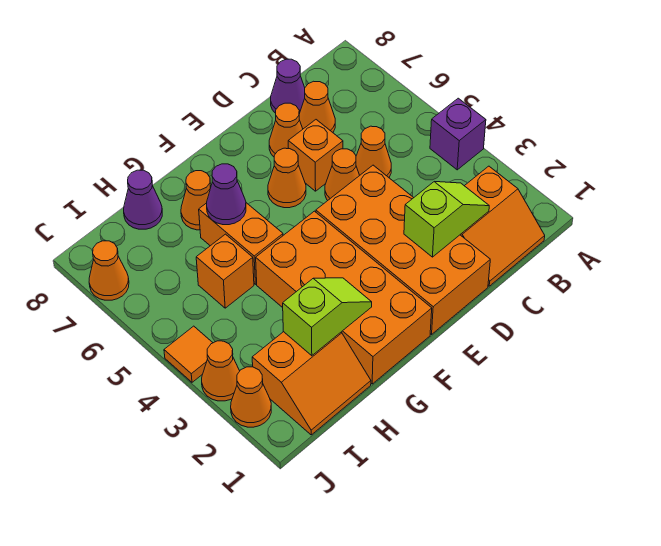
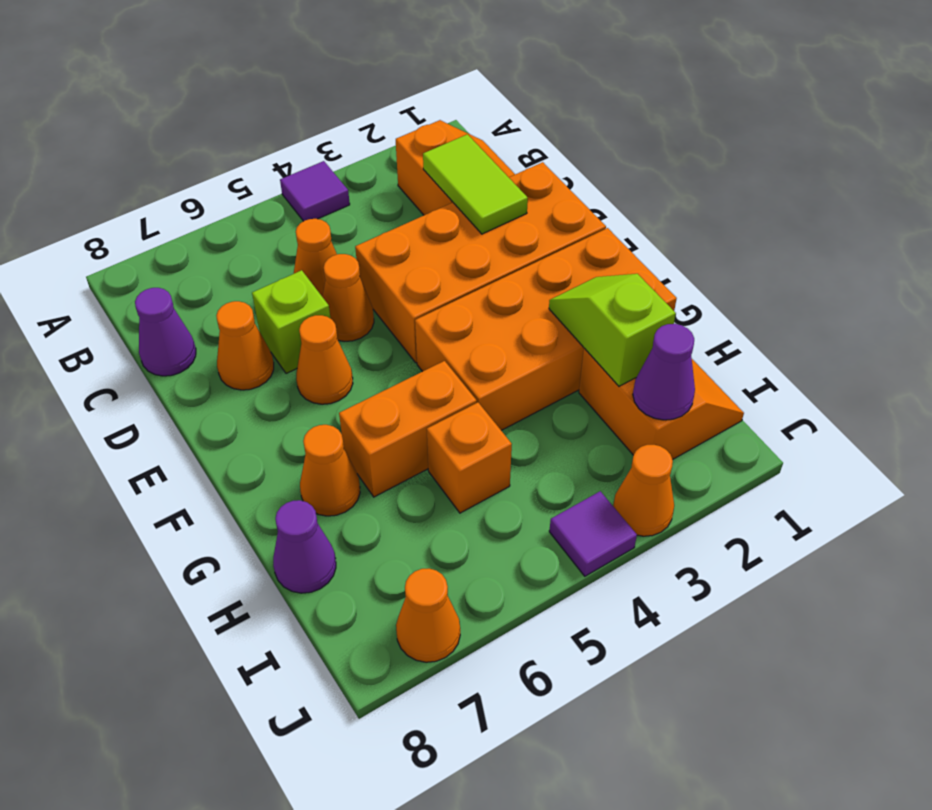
purple 1x1 brick [430,98,486,170] -> purple 1x1 tile [280,161,350,221]
lime 1x2 slope [404,182,489,257] -> lime 1x2 tile [423,134,528,234]
orange 1x1 cone [299,81,335,132] -> none
orange 1x1 brick [288,120,343,191] -> lime 1x1 brick [252,270,330,374]
purple 1x1 cone [207,164,246,225] -> purple 1x1 cone moved to [633,324,695,420]
orange 1x1 cone [231,367,271,427] -> none
orange 1x1 tile [164,326,213,382] -> purple 1x1 tile [549,491,637,576]

